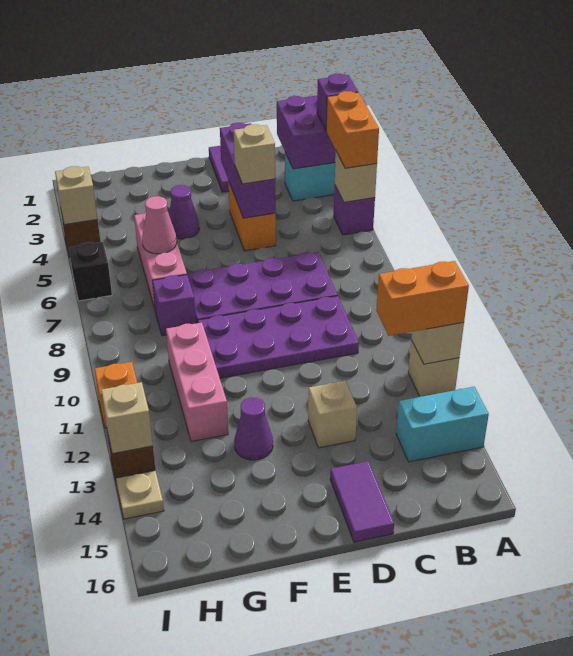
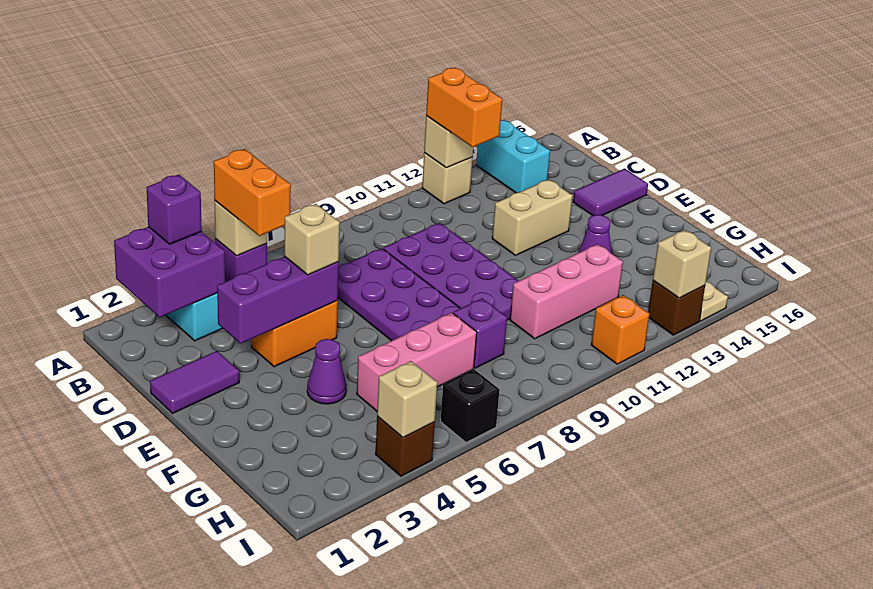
orange 1x2 brick [326,91,379,168] -> orange 1x2 brick turned to [214,149,291,236]
tan 1x1 brick [308,381,357,448] -> tan 1x2 brick [492,179,573,255]
pink 1x1 cone [142,196,177,254] -> none

